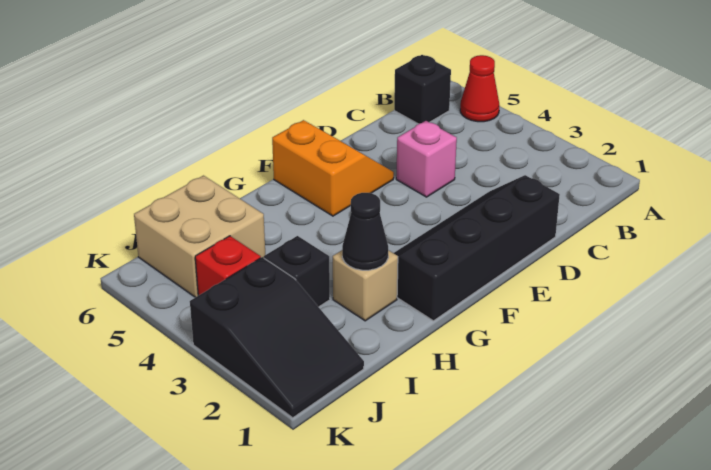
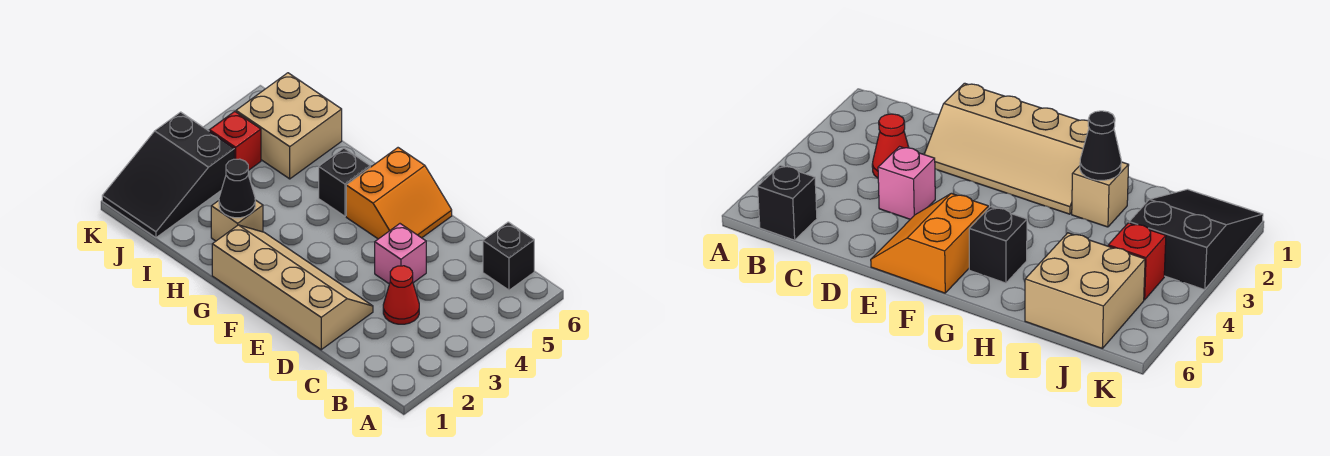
red 1x1 cone [460,55,500,122] -> red 1x1 cone moved to [383,266,419,324]
black 2x4 slope [394,175,560,321] -> tan 2x4 slope [212,225,373,350]
black 1x1 brick [264,236,330,307] -> black 1x1 brick moved to [319,148,370,216]

